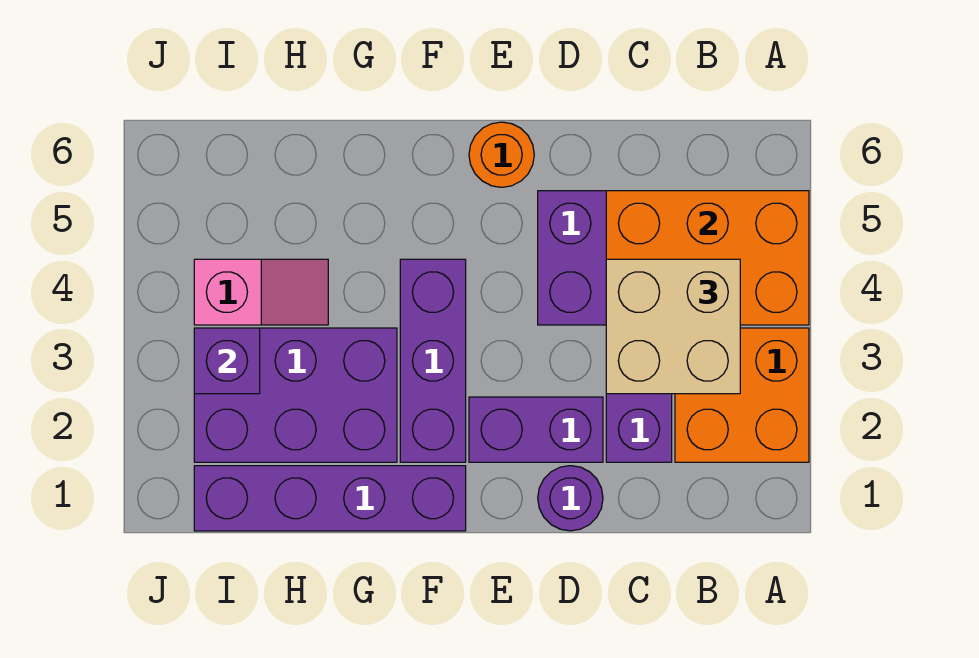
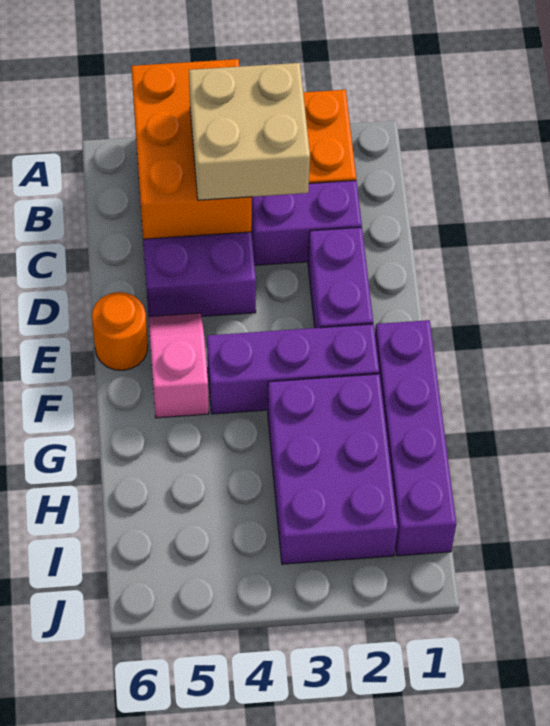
purple 1x1 round brick [538,466,603,531] -> none
pink 1x2 slope [194,259,328,325] -> pink 1x2 slope moved to [149,313,209,418]
purple 1x1 brick [194,328,260,394] -> none

